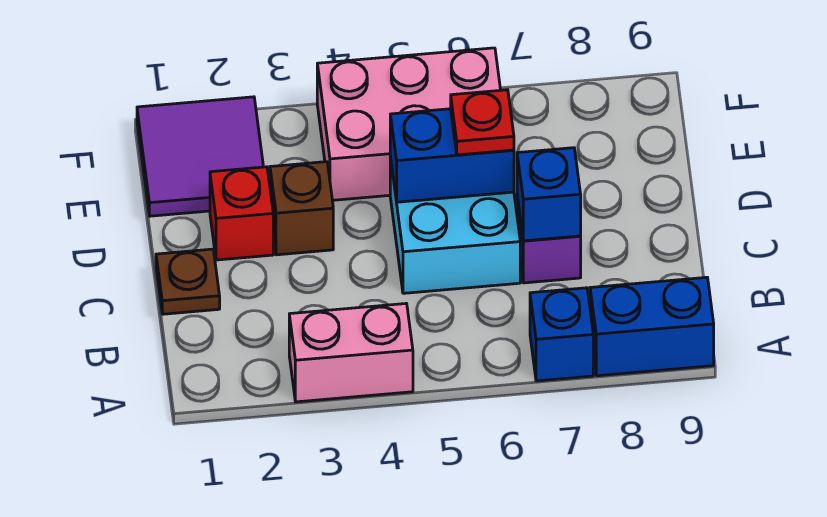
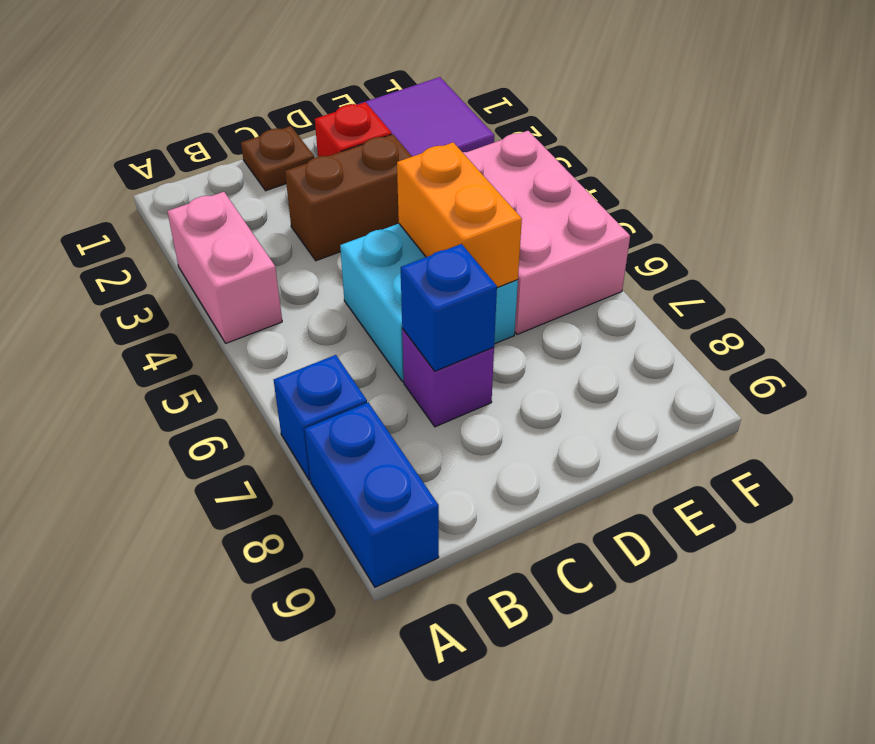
brown 1x1 brick [270,162,333,255] -> brown 1x2 brick [285,134,412,261]
blue 1x2 brick [390,109,514,202] -> orange 1x2 brick [397,142,522,288]
red 1x1 plate [451,90,514,155] -> none

